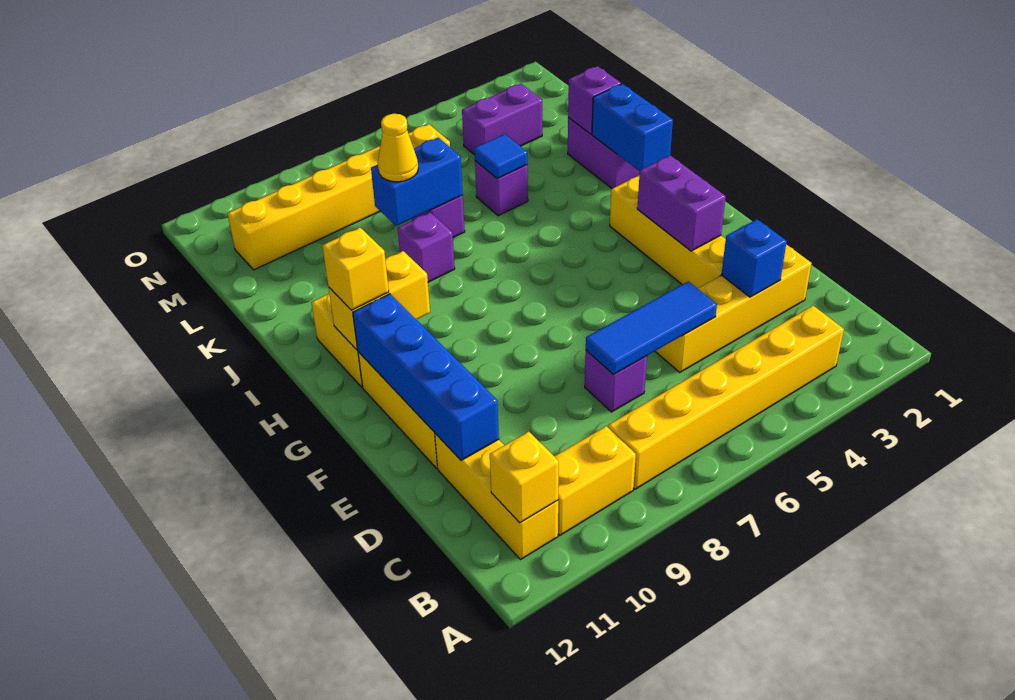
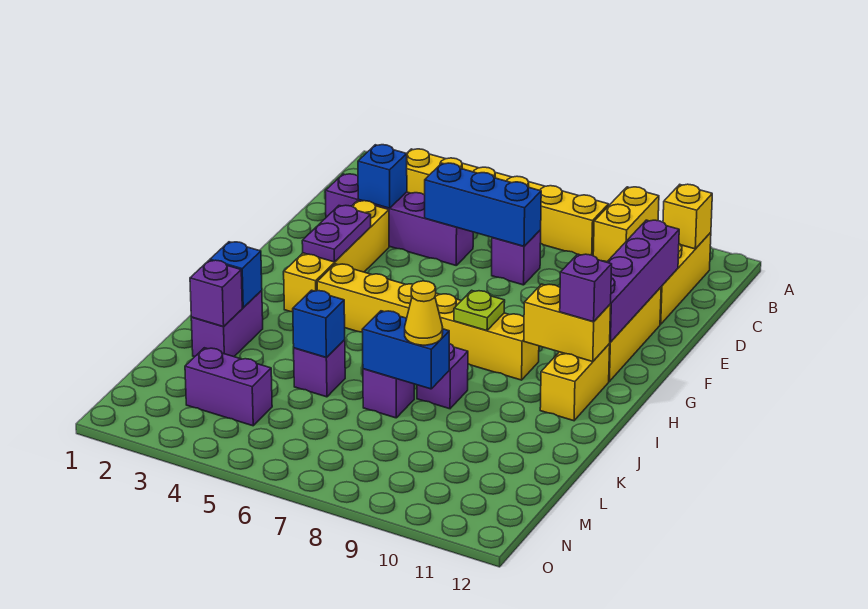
yellow 1x2 brick [554,426,636,535] -> yellow 1x2 brick turned to [593,187,659,262]
yellow 1x4 brick [655,244,812,372] -> purple 1x4 brick [325,174,473,265]
blue 1x3 tile [586,281,717,375] -> blue 1x3 brick [425,163,541,246]
blue 1x4 brick [353,294,499,460] -> purple 1x4 brick [607,220,679,342]
purple 1x2 brick [637,156,726,251] -> purple 1x2 plate [302,205,371,262]
none -> lime 1x1 plate [454,290,505,331]
yellow 1x1 brick [322,228,389,310] -> purple 1x1 brick [560,254,612,322]
blue 1x2 brick [592,84,673,171] -> blue 1x1 brick [210,242,262,308]
blue 1x1 tile [474,134,527,179] -> blue 1x1 brick [293,290,345,358]
yellow 1x6 brick [228,124,450,270] -> yellow 1x6 brick moved to [317,264,539,380]

